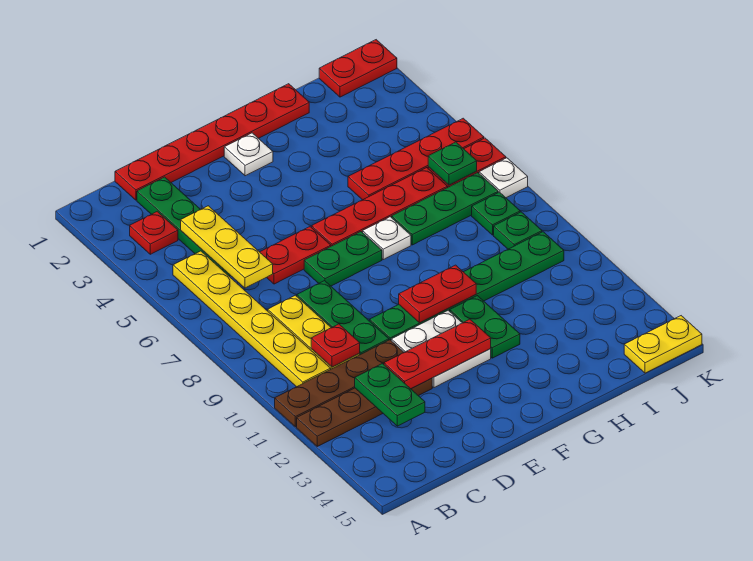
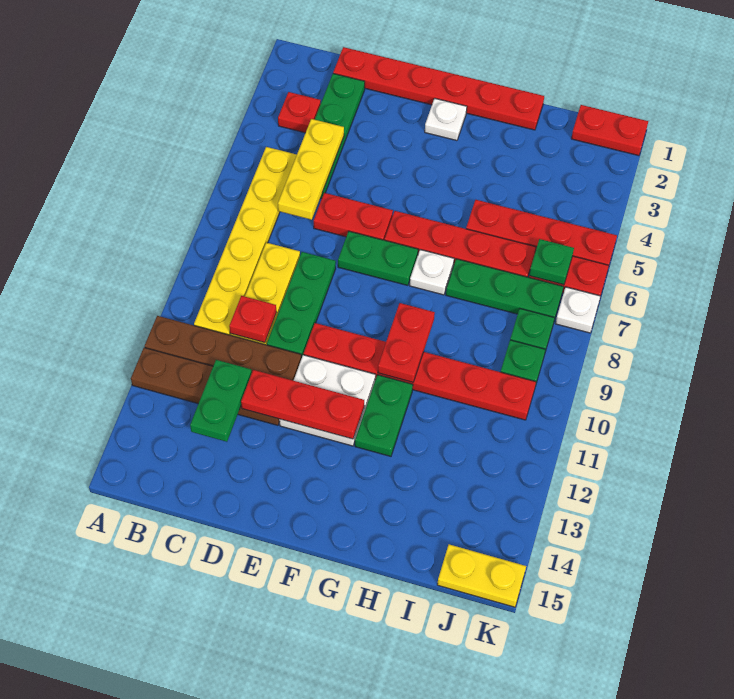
green 1x6 plate [370,232,564,340] -> red 1x6 plate [304,323,536,420]
red 1x2 plate [399,265,476,323] -> red 1x2 plate turned to [378,303,435,382]

